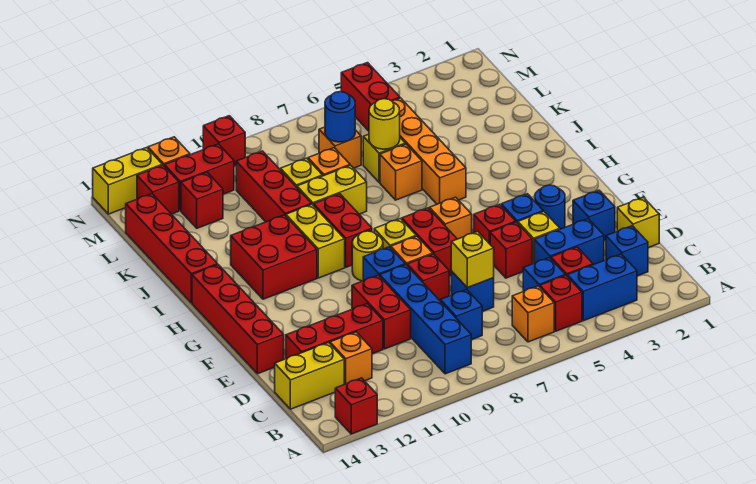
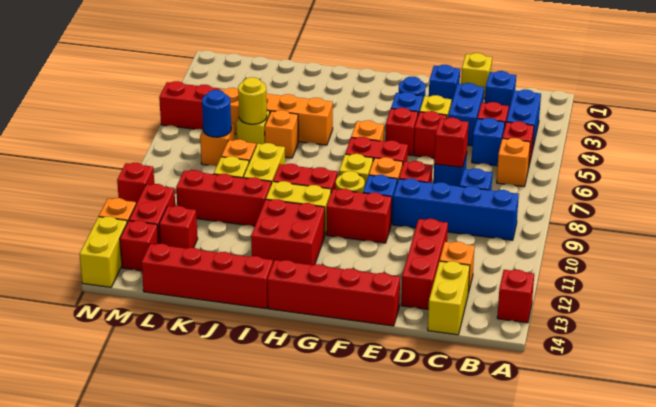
yellow 1x1 brick [451,231,494,288] -> red 1x1 brick [434,118,469,167]
red 1x2 brick [352,275,411,349] -> red 1x2 brick moved to [327,189,392,243]

